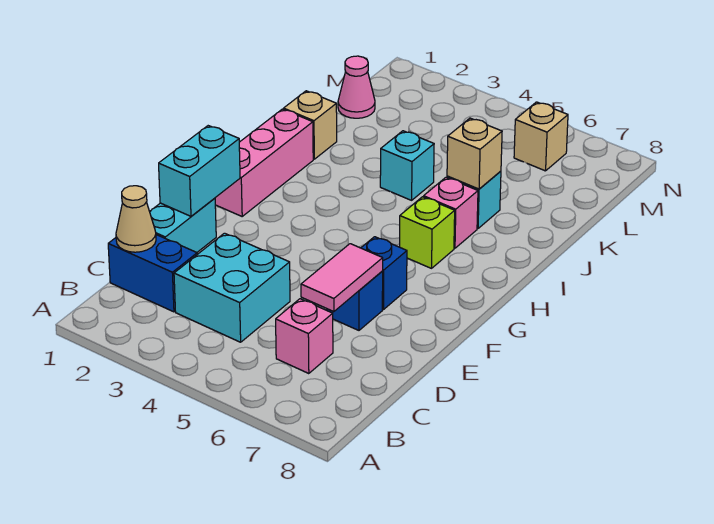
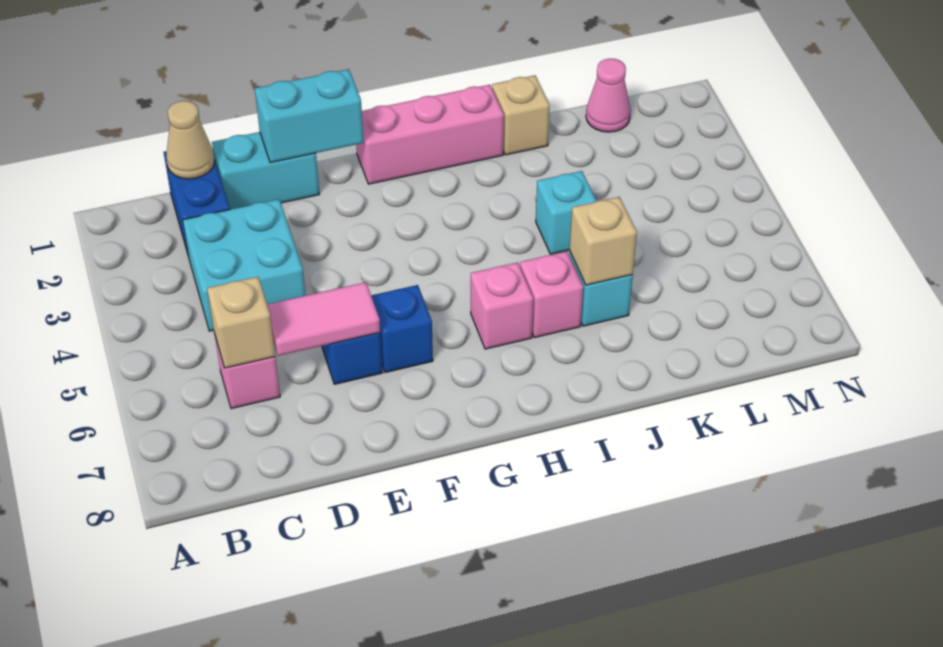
lime 1x1 brick [400,197,455,268] -> pink 1x1 brick [471,262,533,349]
tan 1x1 brick [514,102,568,171] -> tan 1x1 brick moved to [207,277,275,368]

